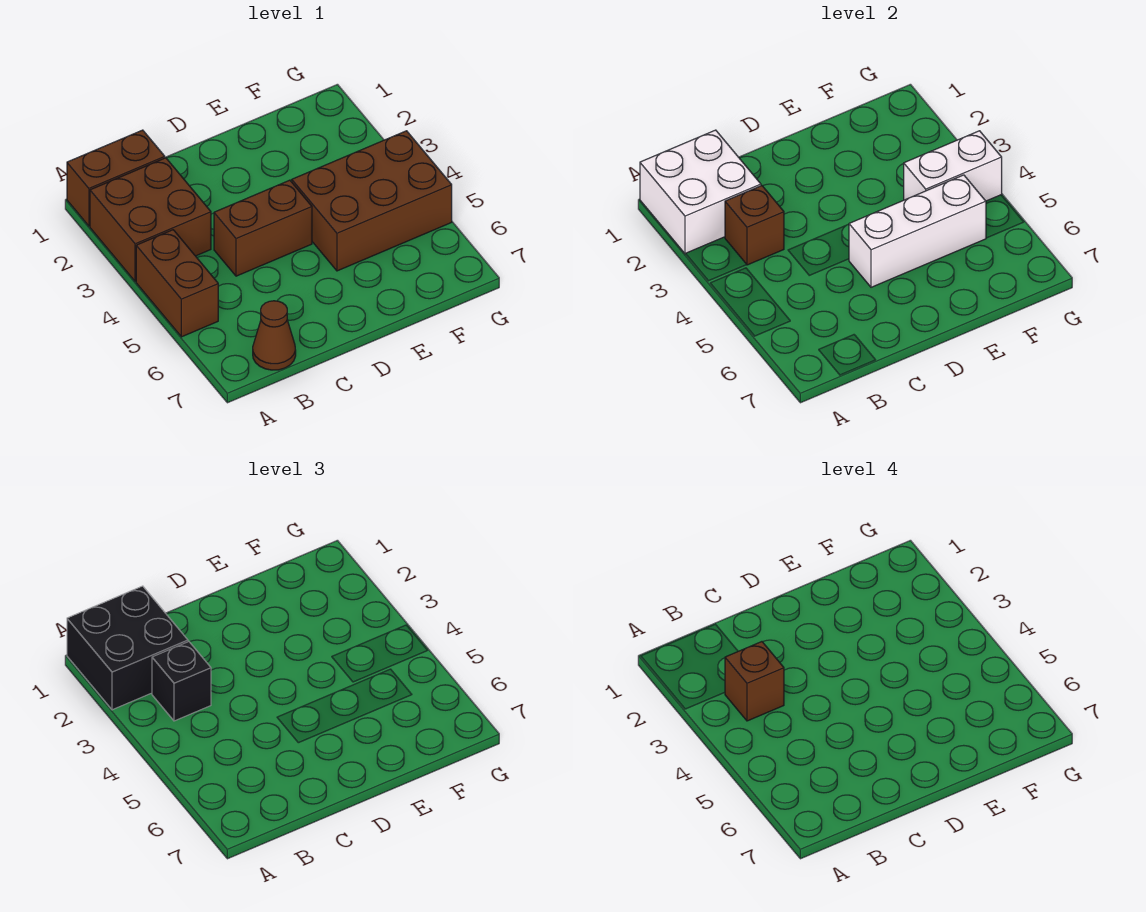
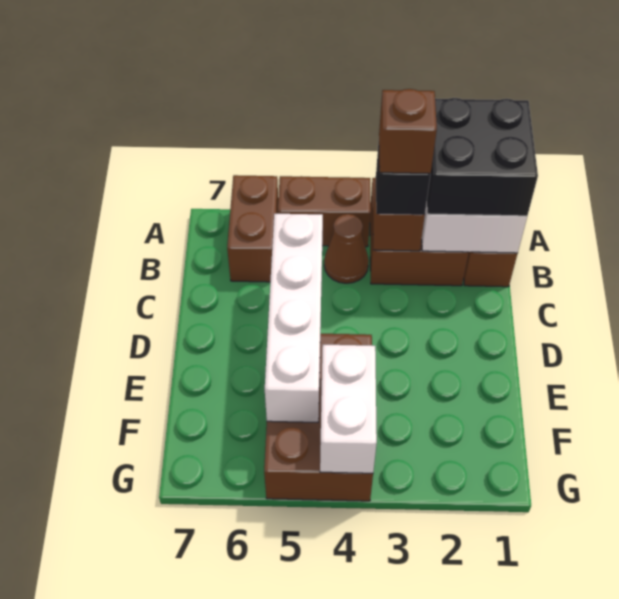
brown 1x1 cone [253,301,296,370] -> brown 1x1 cone moved to [324,214,369,283]
brown 1x2 brick [214,180,312,276] -> brown 1x2 brick moved to [227,175,278,282]
white 1x3 brick [849,175,986,287] -> white 1x4 brick [265,214,323,422]

